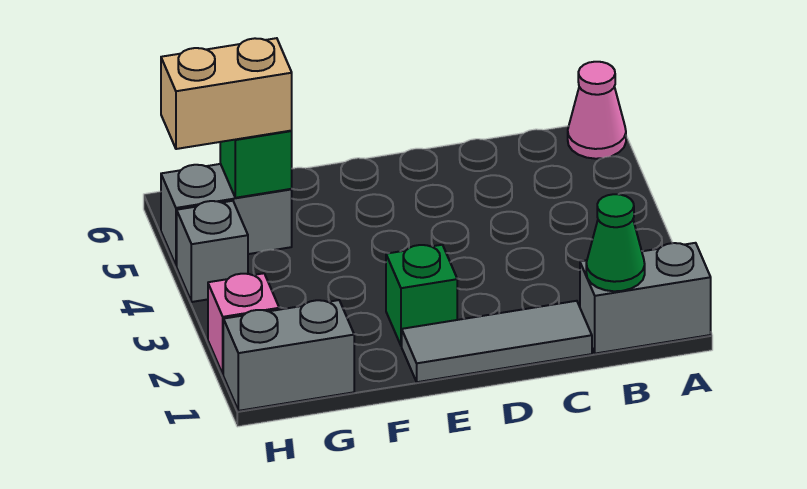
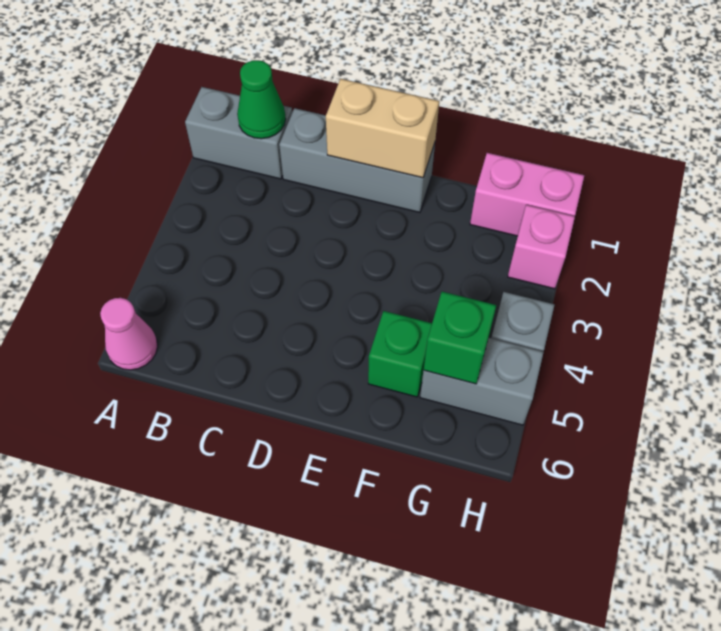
grey 1x3 tile [402,301,592,382] -> grey 1x3 brick [279,108,435,212]
green 1x1 brick [386,245,457,346] -> green 1x1 brick moved to [368,311,432,397]
grey 1x2 brick [223,300,354,411] -> pink 1x2 brick [470,153,584,236]
tan 1x2 brick [161,38,292,149] -> tan 1x2 brick moved to [326,79,439,178]

